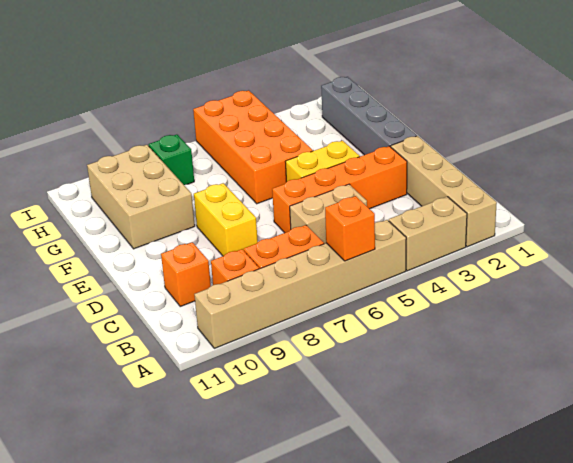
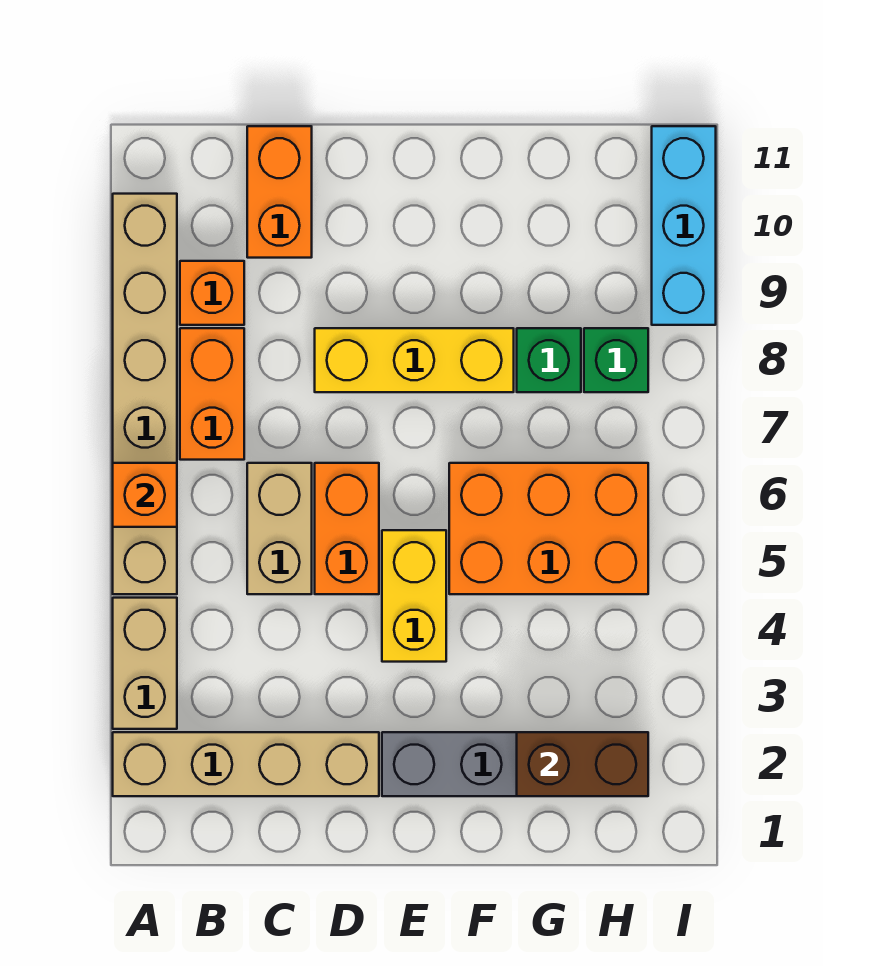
orange 1x1 brick [161,242,211,306] -> orange 1x2 brick [247,126,312,258]
orange 1x4 brick [272,146,407,233] -> orange 1x2 brick [315,463,379,594]
yellow 1x2 brick [194,183,258,256] -> yellow 1x3 brick [315,328,514,392]
orange 2x4 brick [193,90,313,204] -> orange 2x3 brick [449,463,648,594]
tan 2x3 brick [87,145,195,249] -> none
none -> brown 1x2 brick [517,732,648,796]
none -> green 1x1 brick [517,328,581,392]
none -> cyan 1x3 brick [652,126,716,325]

